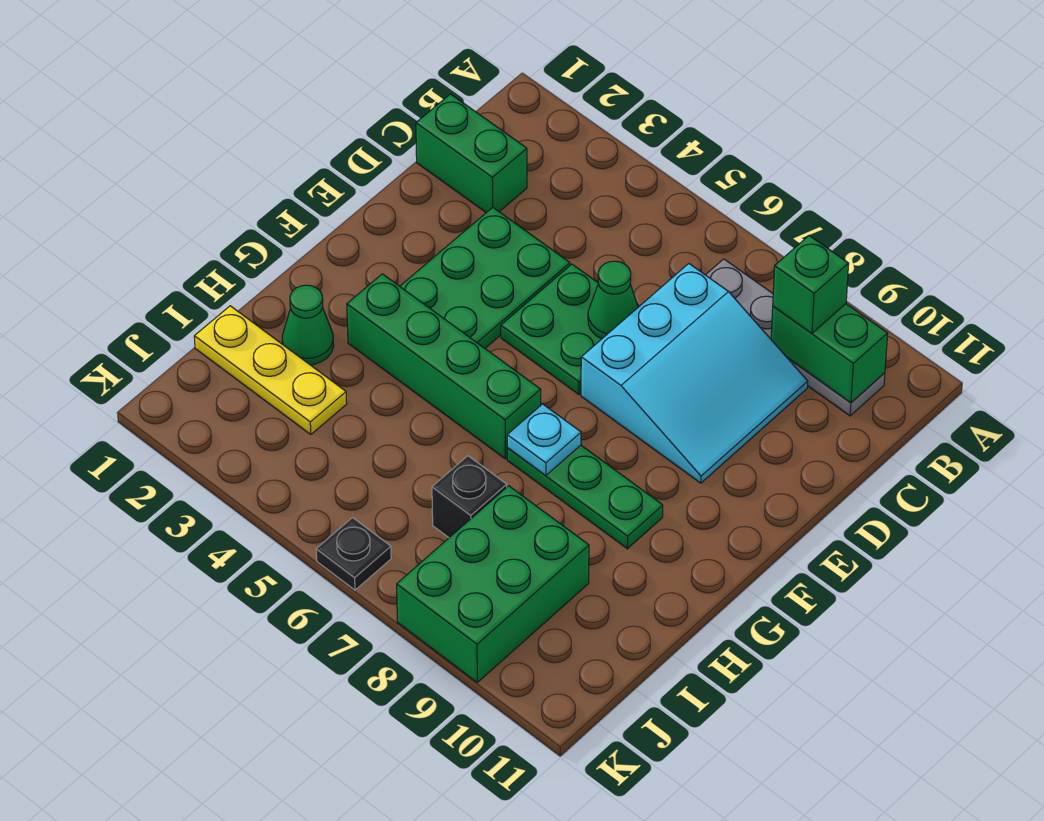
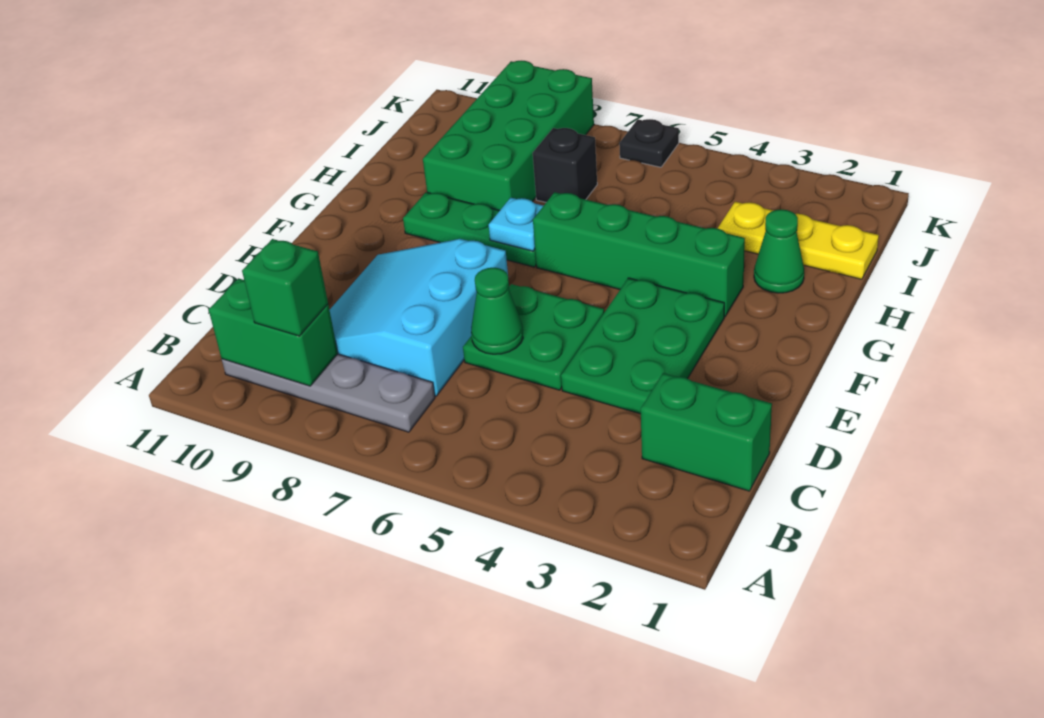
green 2x3 brick [397,486,589,682] -> green 2x4 brick [423,61,594,210]

